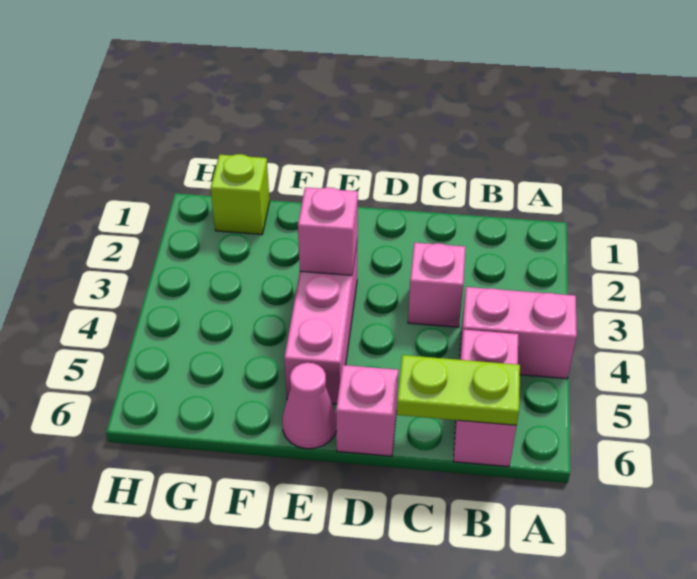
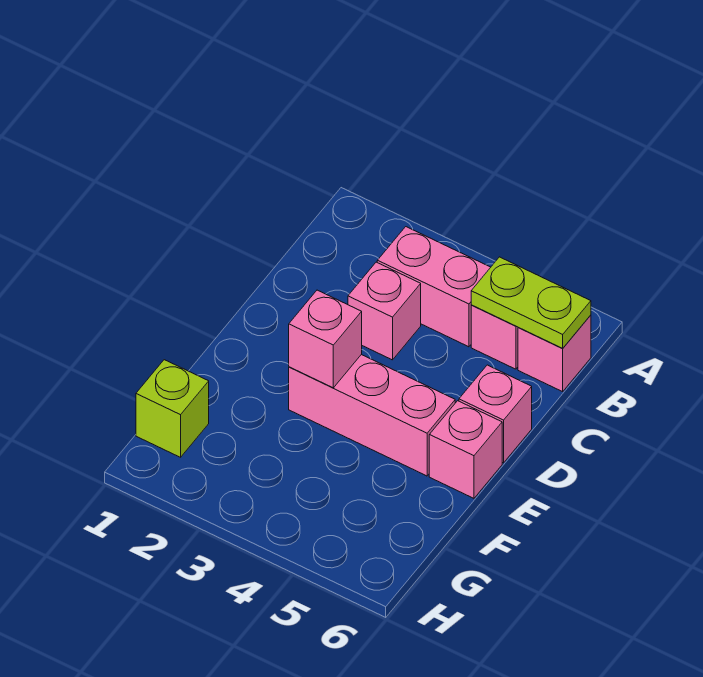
pink 1x2 brick [460,287,577,379] -> pink 1x2 brick turned to [377,227,491,347]
lime 1x2 plate [397,355,520,425] -> lime 1x2 plate turned to [471,257,591,348]
pink 1x1 cone [282,363,336,449] -> pink 1x1 brick [429,401,502,498]

